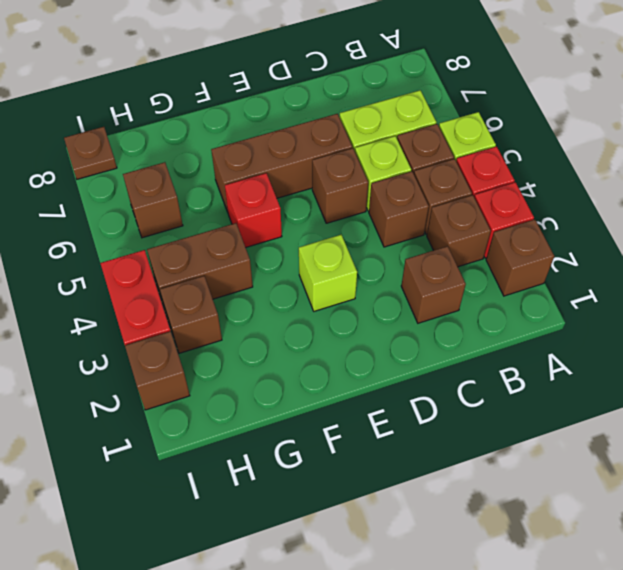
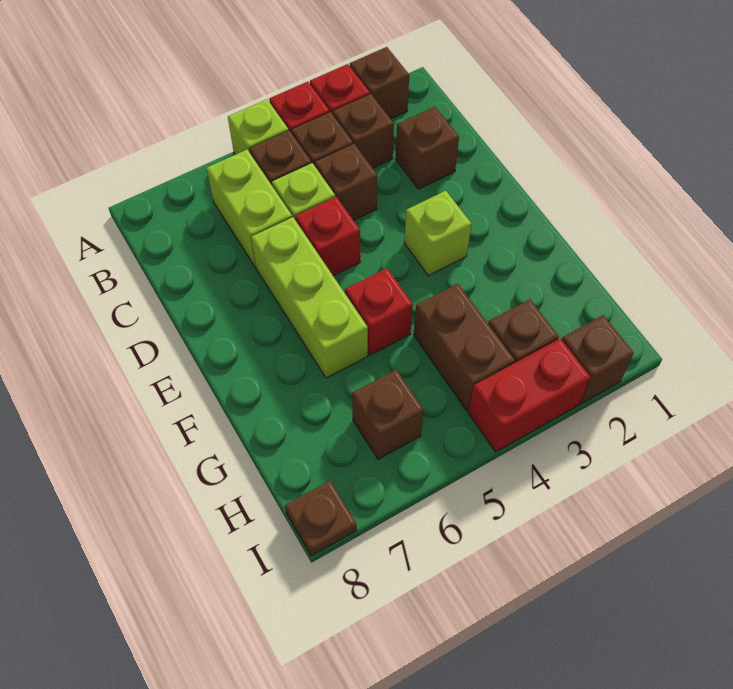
brown 1x1 brick [312,148,368,223] -> red 1x1 brick [295,197,360,276]
brown 1x3 brick [211,114,352,212] -> lime 1x3 brick [251,217,368,378]

